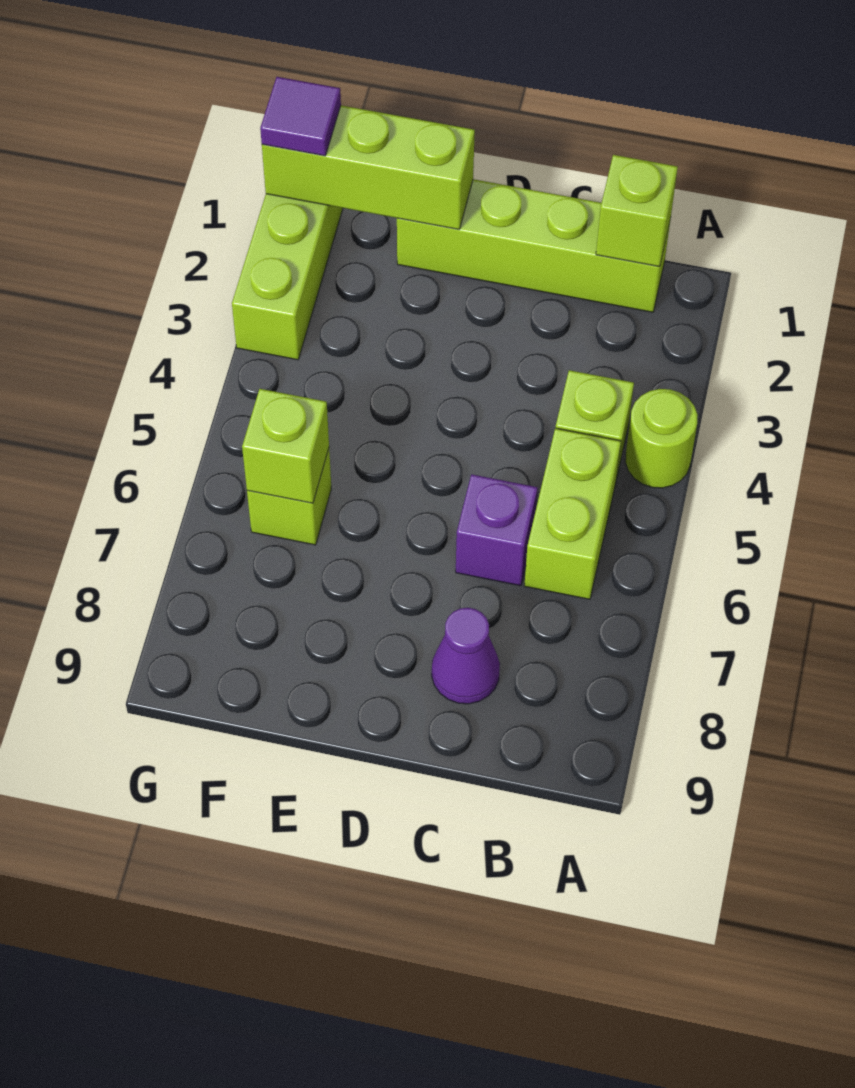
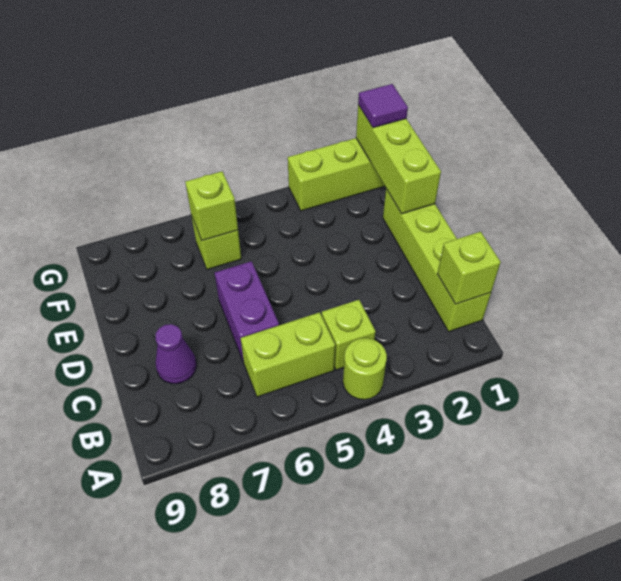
purple 1x1 brick [456,474,538,586] -> purple 1x2 brick [215,261,279,362]

